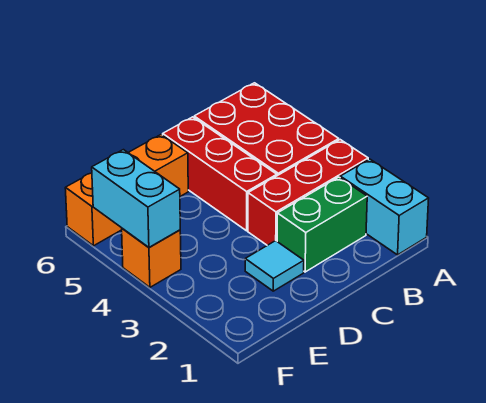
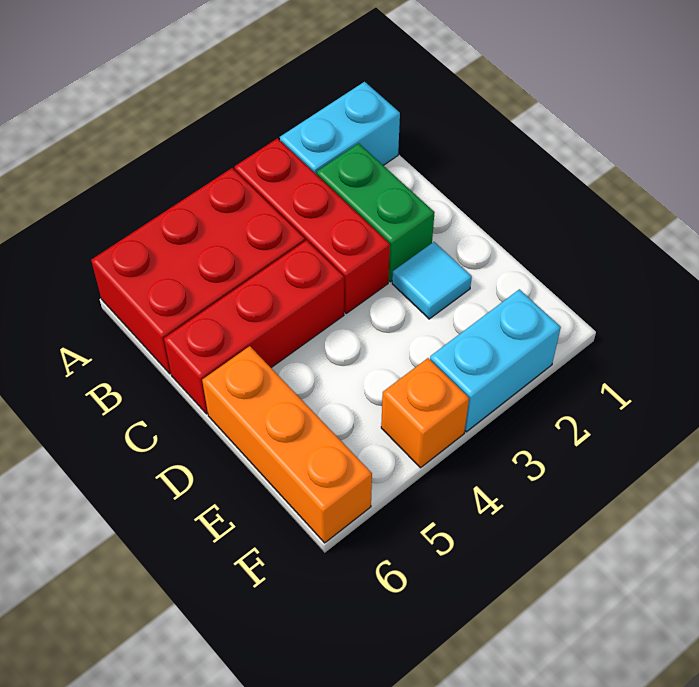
cyan 1x2 brick [92,150,180,247] -> cyan 1x2 brick moved to [430,289,561,432]

